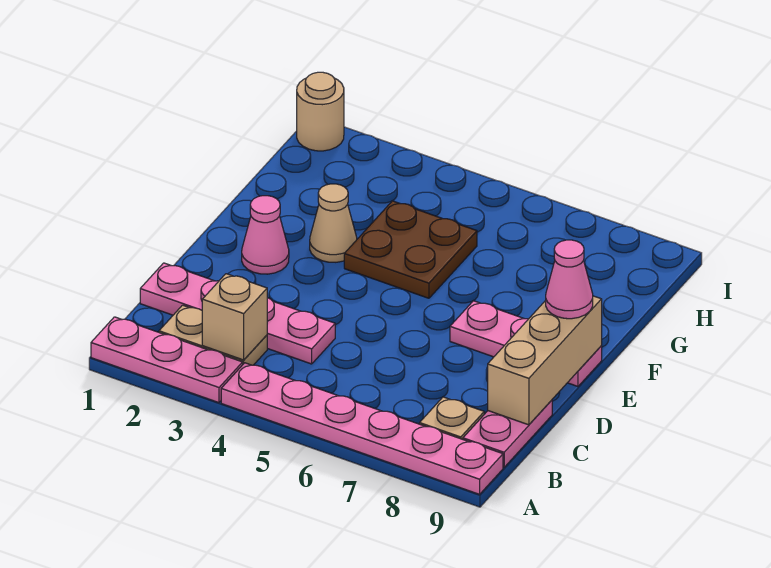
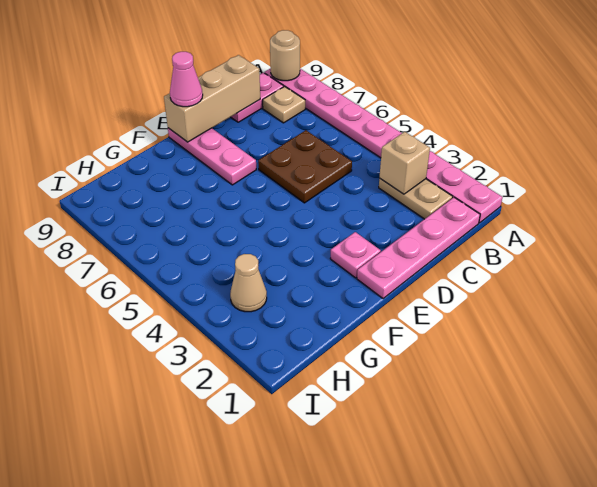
pink 1x4 plate [140,263,335,364] -> pink 1x4 plate turned to [357,197,480,299]
pink 1x1 cone [242,196,289,274] -> pink 1x1 plate [330,232,381,278]
tan 1x1 cone [310,184,357,262] -> tan 1x1 cone moved to [230,254,267,312]
brown 2x2 plate [344,201,477,298] -> brown 2x2 plate moved to [258,130,352,203]
tan 1x1 round brick [297,72,344,151] -> tan 1x1 round brick moved to [270,30,300,81]

